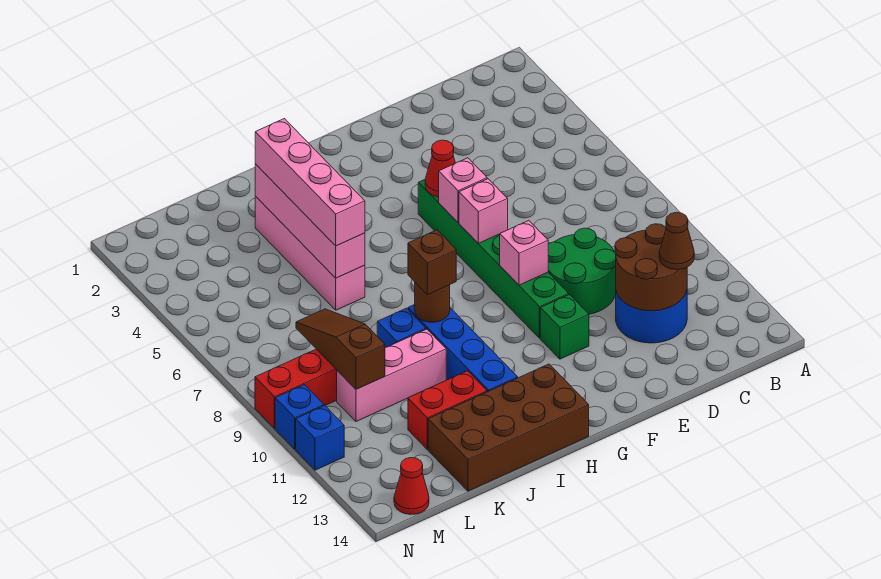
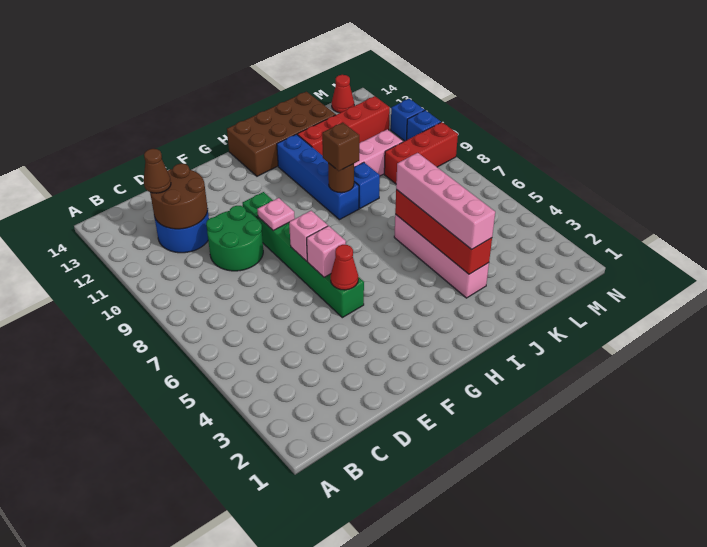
pink 1x1 brick [500,221,548,285] -> pink 1x1 plate [257,198,295,231]
green 1x1 brick [540,295,589,359] -> none
pink 1x4 brick [255,164,365,278] -> red 1x4 brick [395,190,492,274]
red 1x2 brick [408,371,487,449] -> red 1x4 brick [297,96,390,156]
brown 1x3 slope [296,309,385,389] -> none

